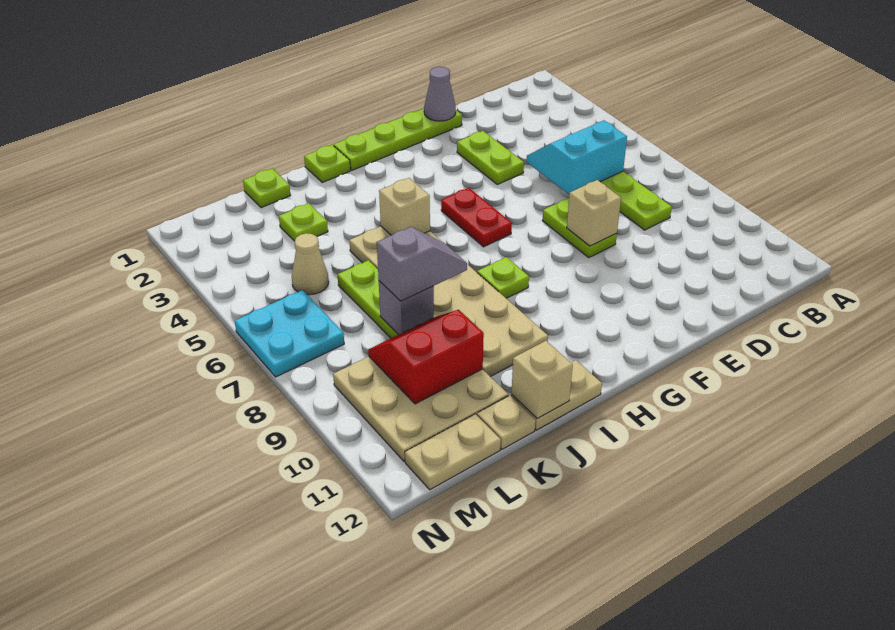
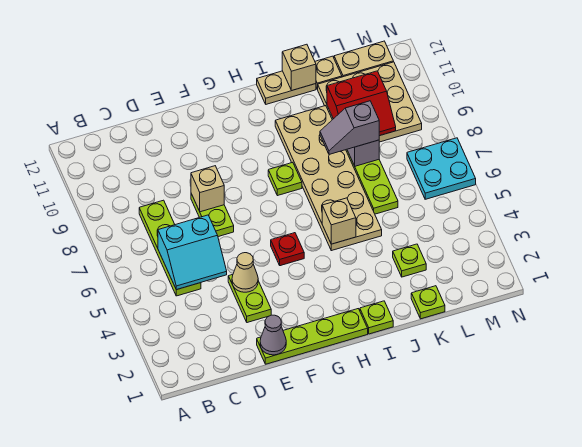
red 1x2 plate [441,188,512,247] -> red 1x1 plate [271,233,304,266]
tan 1x1 cone [292,233,329,295] -> tan 1x1 cone moved to [232,253,258,292]

